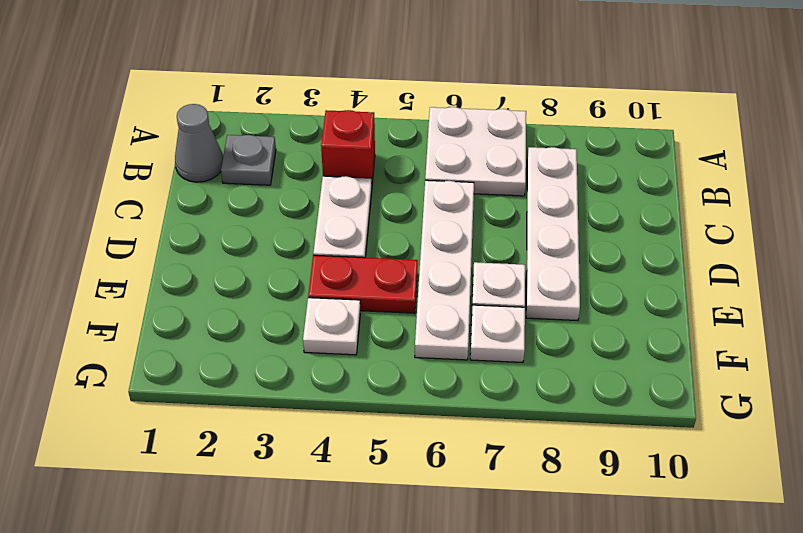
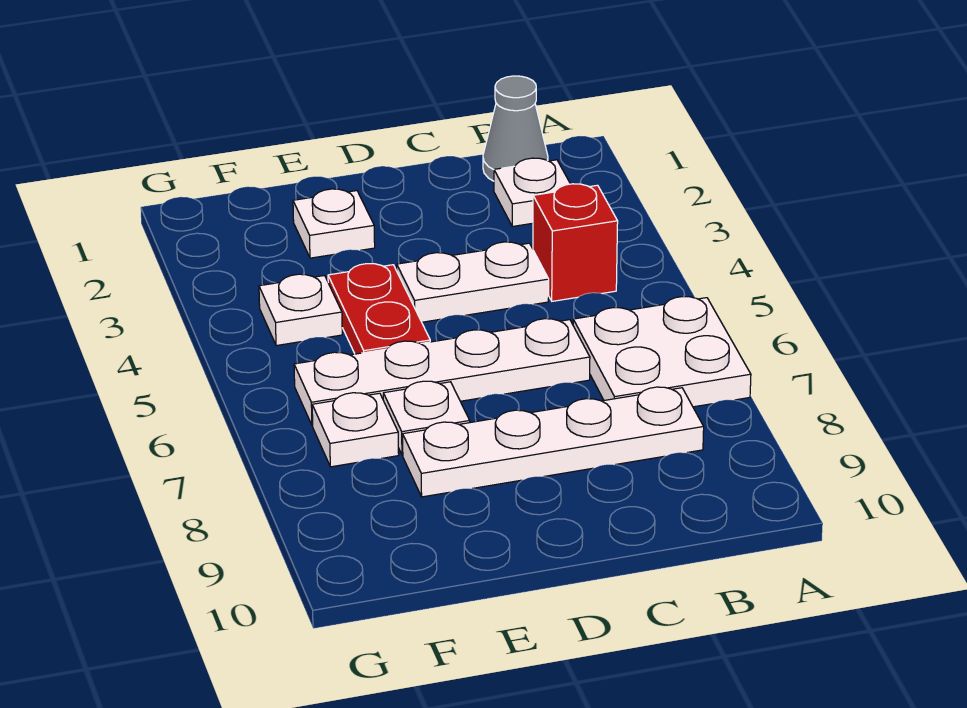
grey 1x1 plate [221,135,276,185] -> white 1x1 plate [494,158,570,226]
none -> white 1x1 plate [293,189,375,258]

